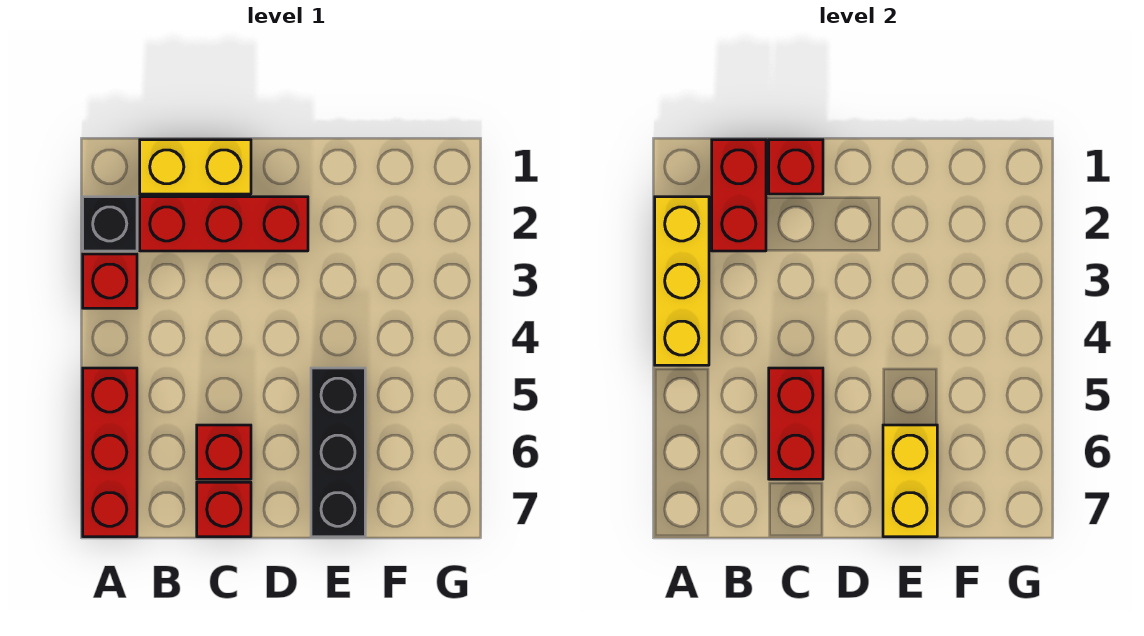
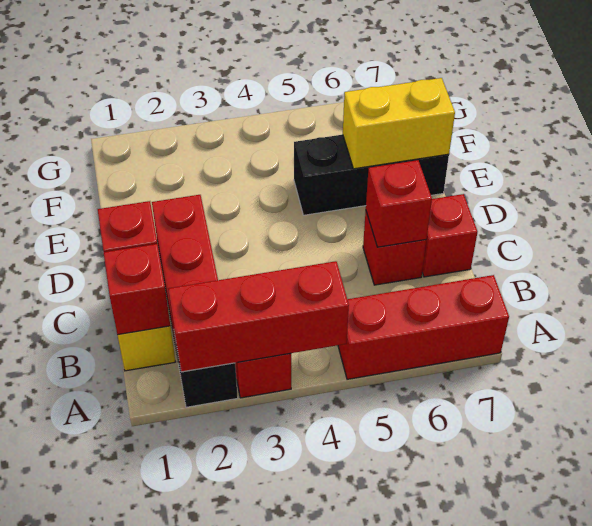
yellow 1x3 brick [655,197,709,365] -> red 1x3 brick [168,261,349,372]
red 1x2 brick [712,140,766,251] -> red 1x1 brick [104,244,170,335]
red 1x2 brick [769,368,823,479] -> red 1x1 brick [366,160,432,247]

